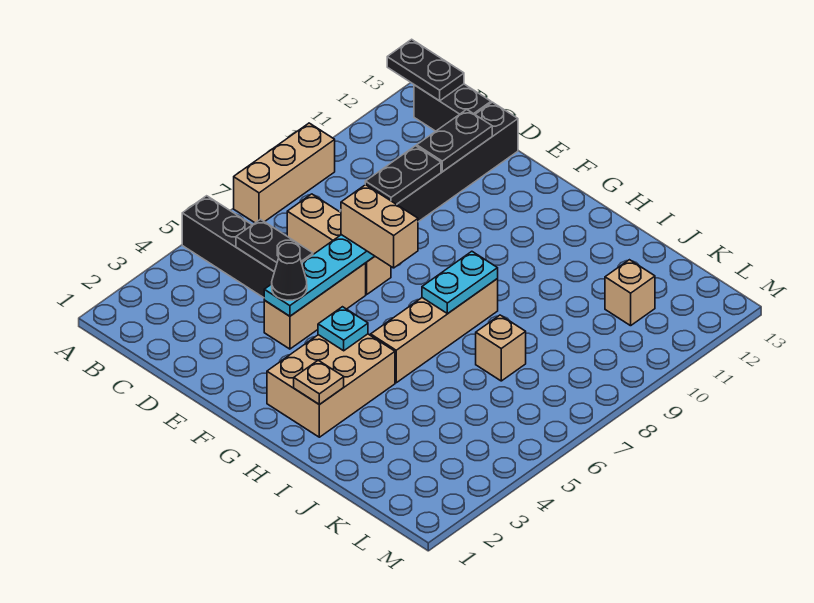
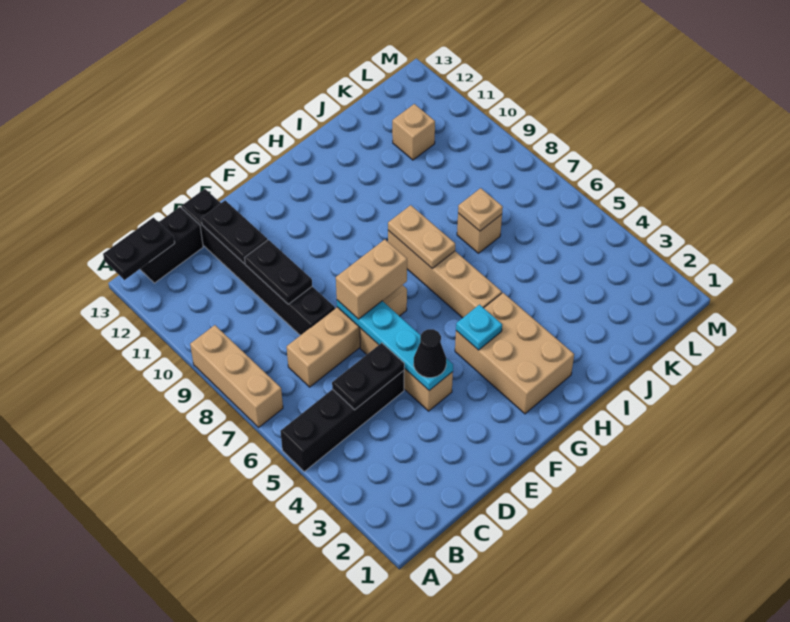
tan 1x3 brick [287,194,391,294] -> tan 1x4 brick [287,285,407,387]
tan 1x1 plate [294,360,344,405] -> tan 1x1 plate moved to [458,188,503,231]
cyan 1x2 plate [422,251,498,314] -> tan 1x2 plate [388,205,455,269]

